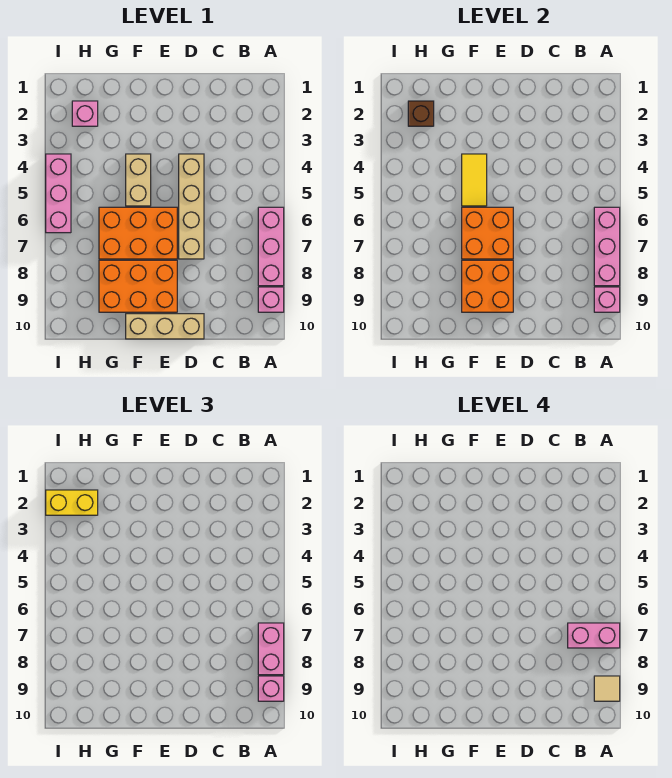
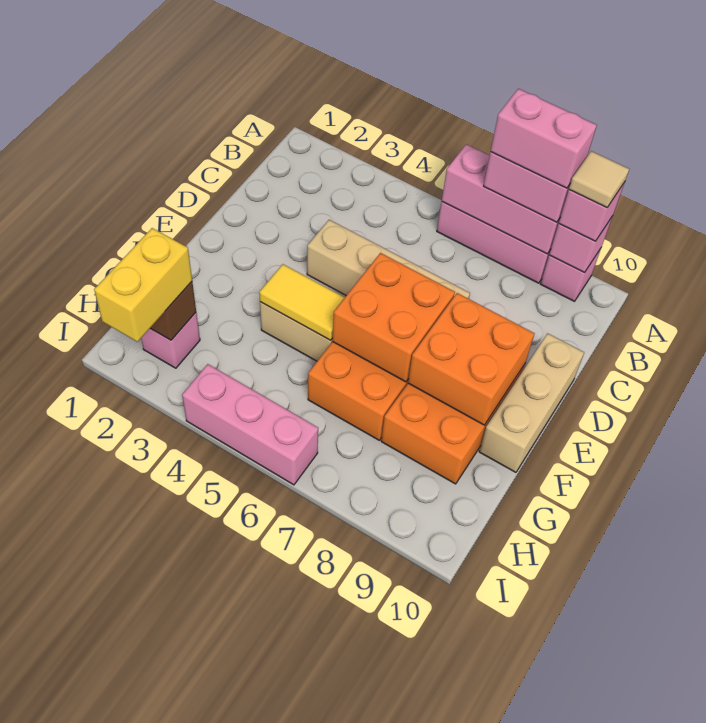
pink 1x2 brick [568,623,620,648] -> pink 1x2 brick turned to [491,89,597,188]

